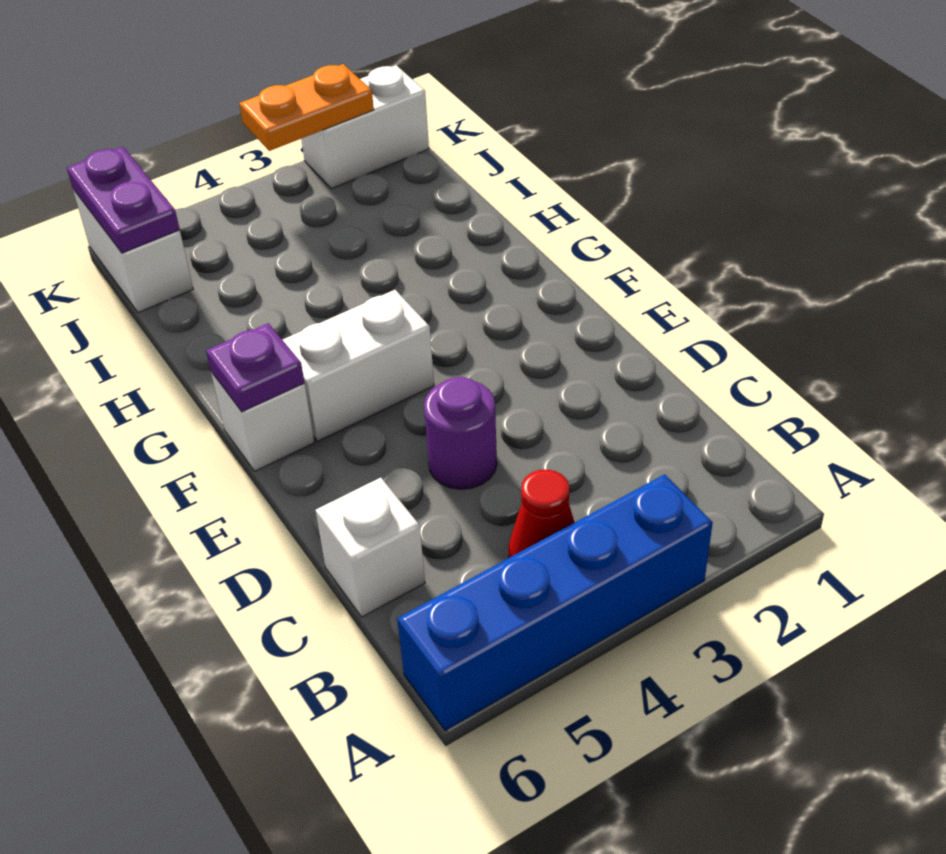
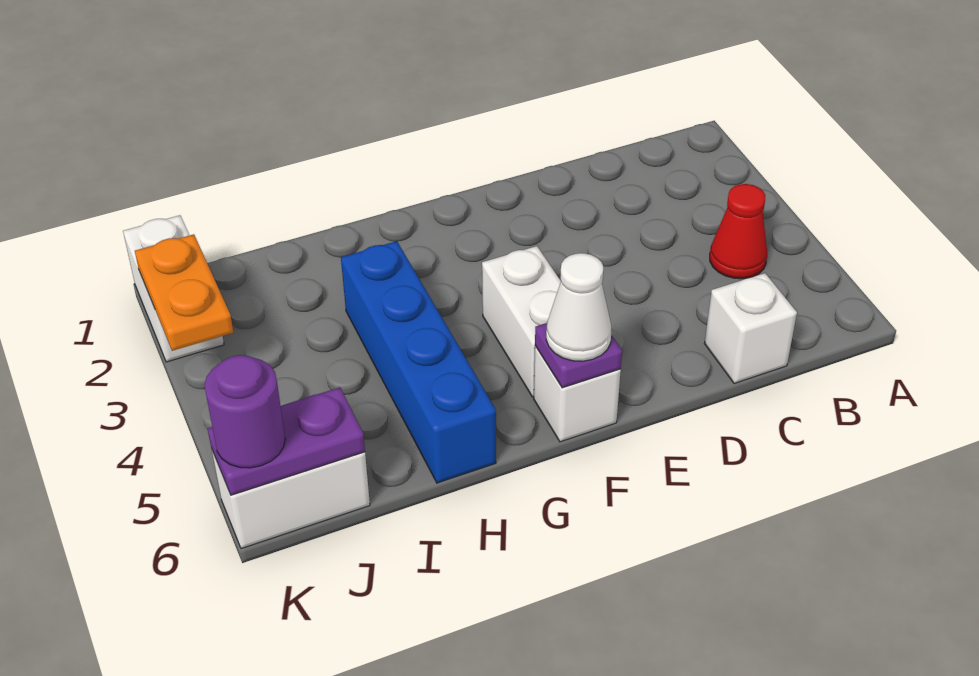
blue 1x4 brick [397,474,713,731] -> blue 1x4 brick moved to [341,241,496,483]
purple 1x1 round brick [424,377,497,489] -> purple 1x1 round brick moved to [204,355,285,468]
none -> white 1x1 cone [546,253,611,361]

